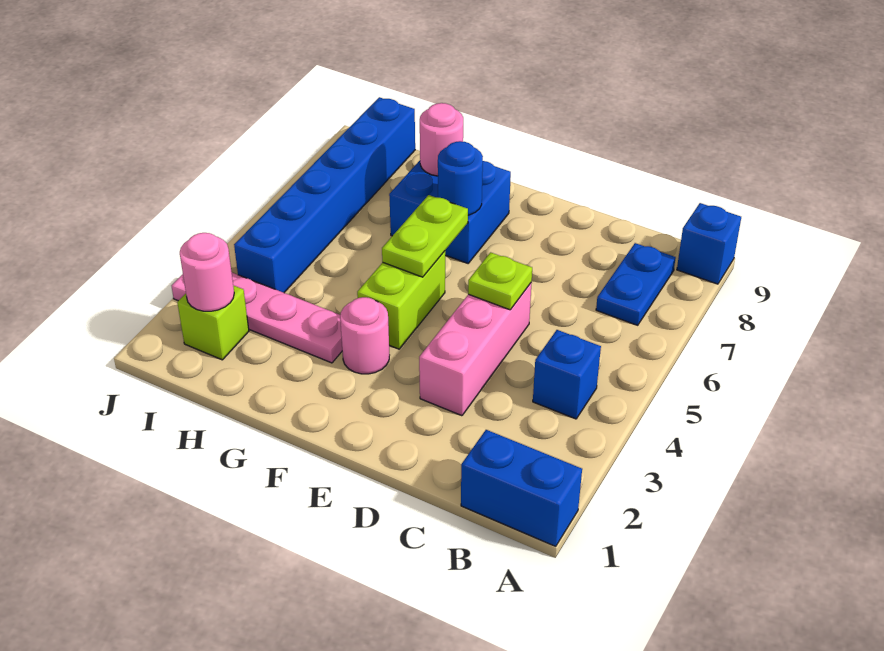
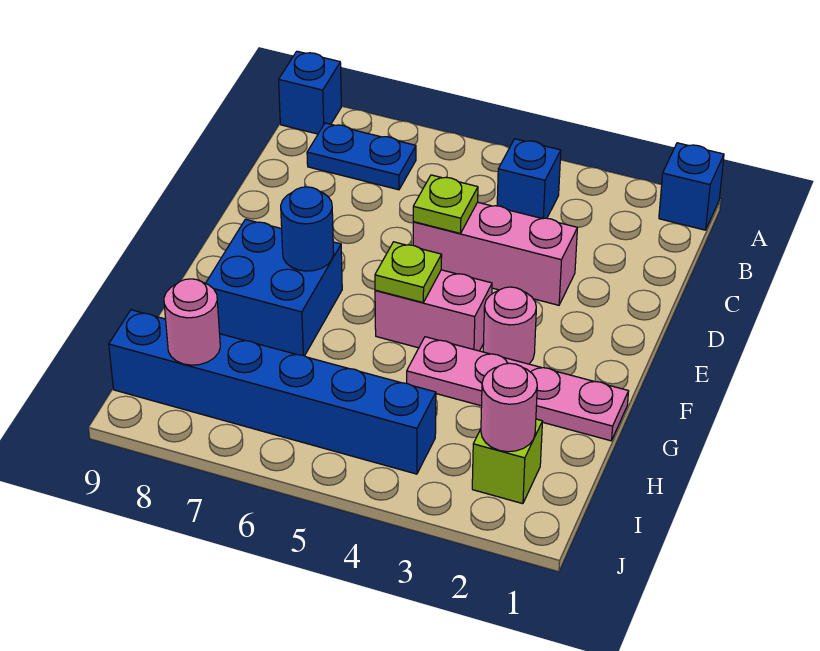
blue 1x2 brick [461,430,582,546] -> blue 1x1 brick [659,143,724,230]
lime 1x2 brick [357,251,445,349] -> pink 1x2 brick [375,270,492,351]
lime 1x2 plate [382,195,468,277] -> lime 1x1 plate [375,242,442,303]
pink 1x4 plate [172,273,342,363] -> pink 1x4 plate turned to [407,337,629,441]
pink 1x1 round brick [420,103,463,176] -> pink 1x1 round brick moved to [164,279,220,365]

